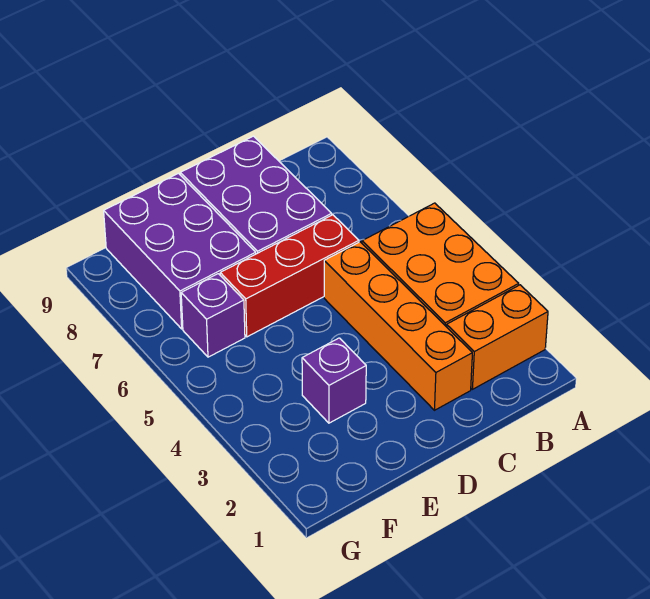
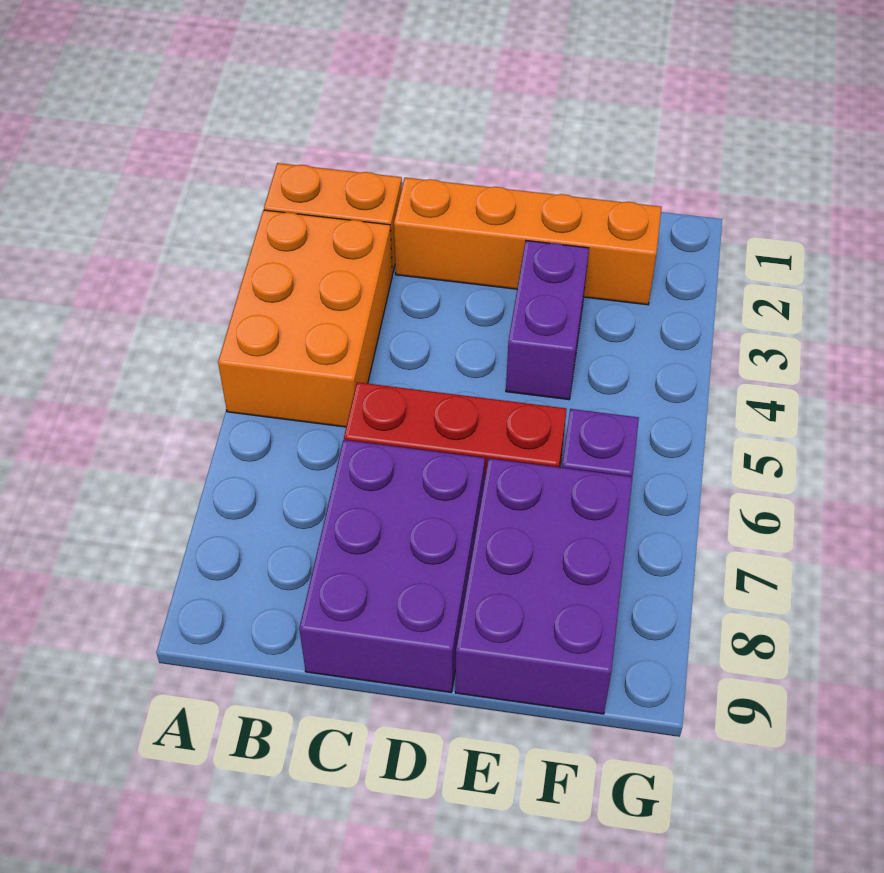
orange 1x4 brick [324,242,472,410] -> orange 1x4 brick turned to [394,178,662,305]
purple 1x1 brick [302,338,366,423] -> purple 1x2 brick [506,241,589,400]

